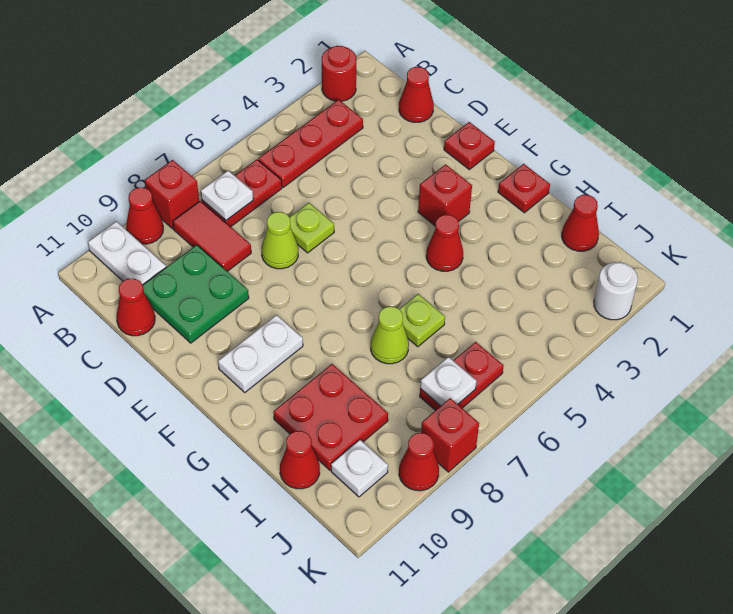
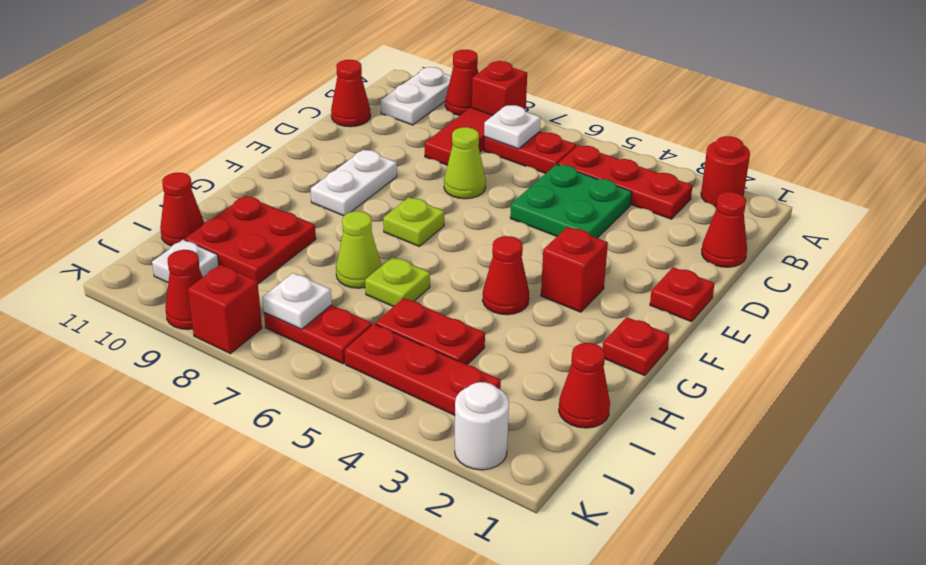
green 2x2 plate [143,245,249,343] -> green 2x2 plate moved to [510,164,632,238]
lime 1x1 plate [289,203,334,253] -> lime 1x1 plate moved to [383,197,444,247]
white 1x2 plate [218,315,303,392] -> white 1x2 plate turned to [311,150,397,216]
none -> red 1x2 plate [375,298,485,365]
none -> red 1x3 plate [345,324,501,415]

